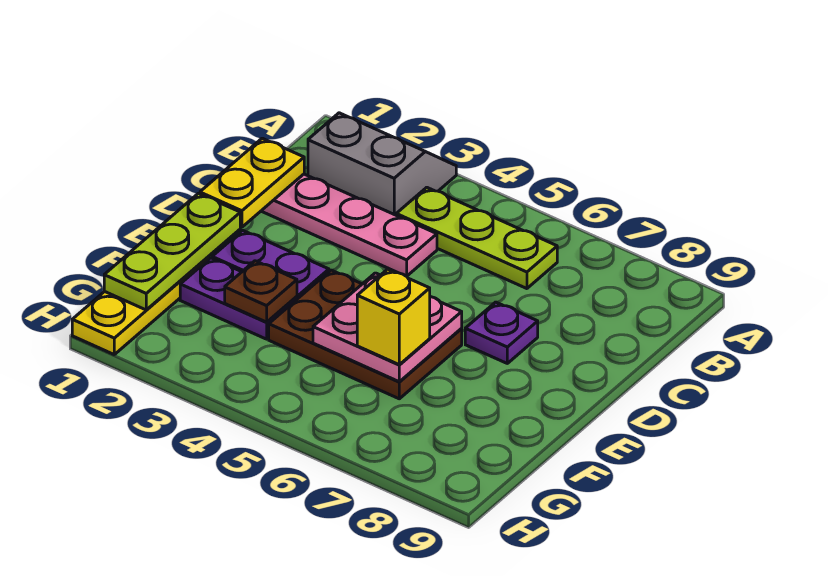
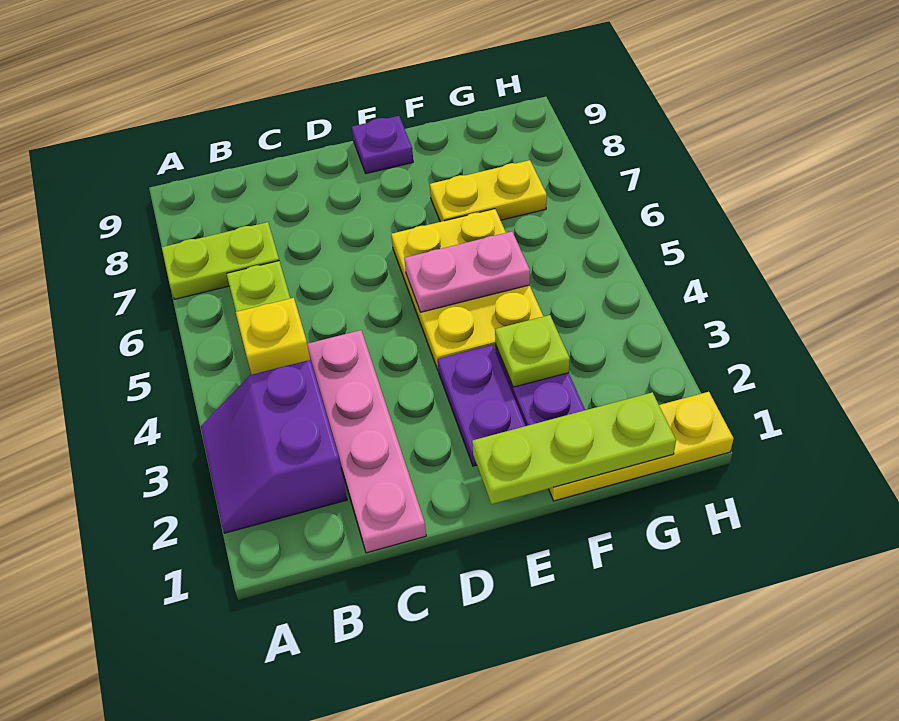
grey 2x2 slope [308,113,456,215] -> purple 2x2 slope [201,360,347,533]
none -> lime 1x2 plate [162,222,279,299]
yellow 1x2 plate [200,138,304,227] -> yellow 1x2 plate moved to [430,160,547,222]
purple 1x1 plate [465,302,538,363] -> purple 1x1 plate moved to [352,116,413,174]
brown 2x3 plate [269,270,462,399] -> yellow 2x3 plate [391,209,543,370]
pink 2x2 plate [313,273,462,382] -> pink 1x2 plate [404,232,530,312]
brown 1x1 plate [225,261,297,322] -> lime 1x1 plate [495,315,570,387]
yellow 1x1 brick [357,269,430,365] -> yellow 1x1 brick moved to [236,298,310,374]

